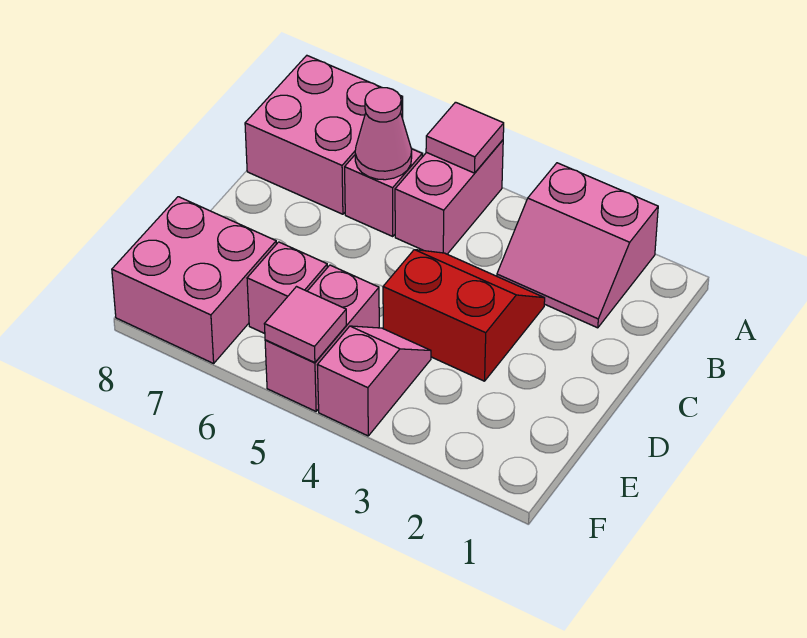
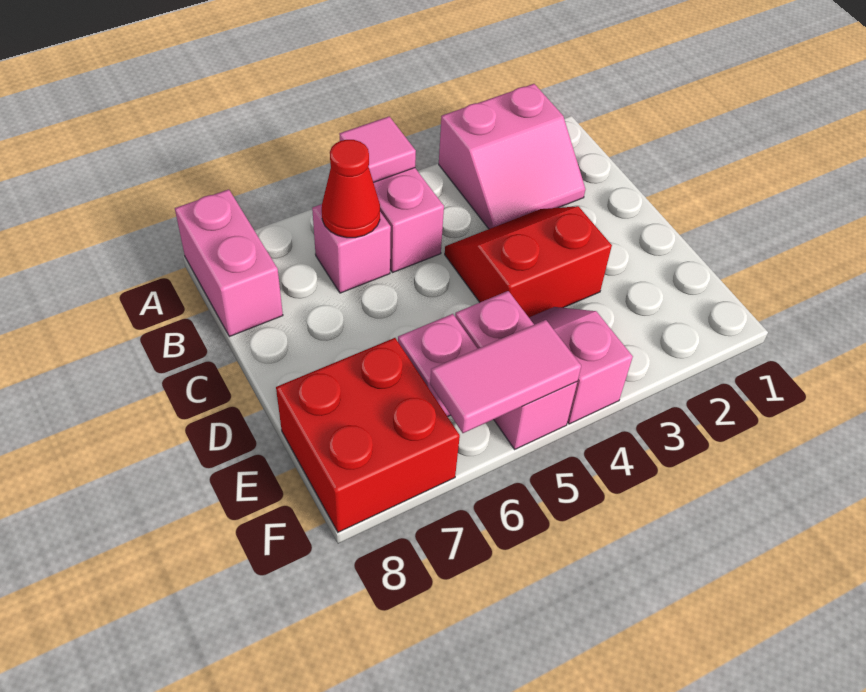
pink 2x2 brick [245,56,403,214] -> pink 1x2 brick [175,189,283,337]
pink 1x1 cone [355,88,412,180] -> red 1x1 cone [322,140,380,238]
pink 2x2 brick [112,197,276,363] -> red 2x2 brick [276,338,460,532]
pink 1x1 tile [265,287,346,363] -> pink 1x2 tile [430,320,581,433]

